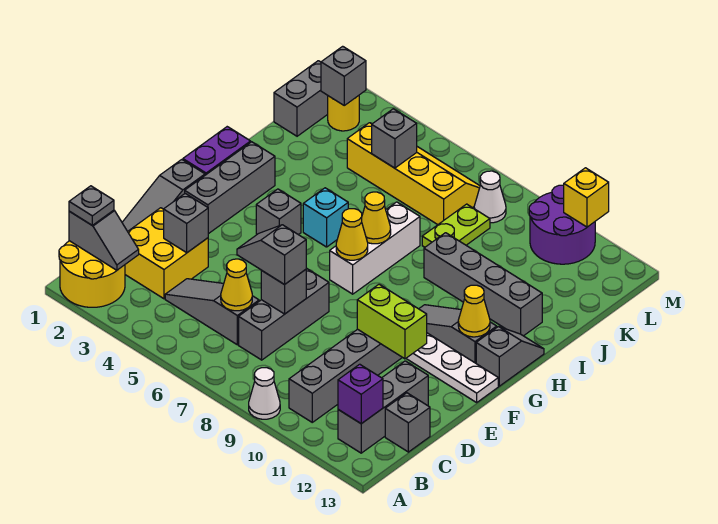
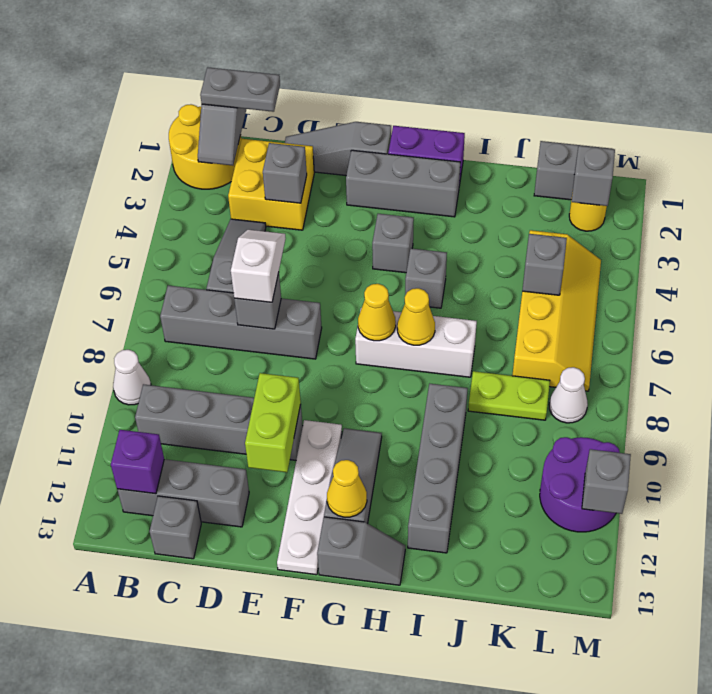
grey 1x1 plate [69,186,114,225] -> grey 1x2 plate [200,67,280,112]
yellow 1x1 cone [221,259,252,311] -> none
grey 1x3 brick [239,268,329,360] -> grey 1x4 brick [160,285,322,359]
grey 1x2 slope [237,225,306,285] -> white 1x2 slope [231,230,286,302]
cyan 1x1 brick [303,188,348,247] -> grey 1x1 brick [405,248,447,308]
yellow 1x1 brick [564,168,609,227] -> grey 1x1 brick [582,449,631,514]

